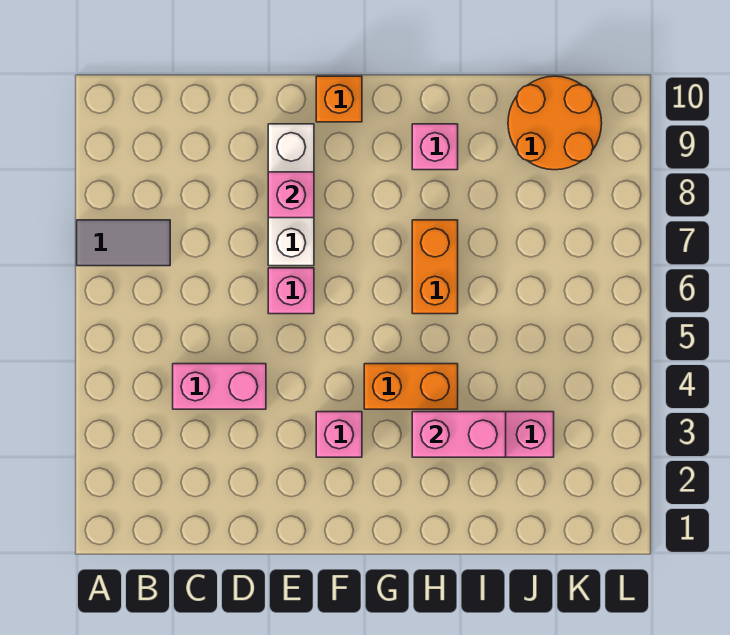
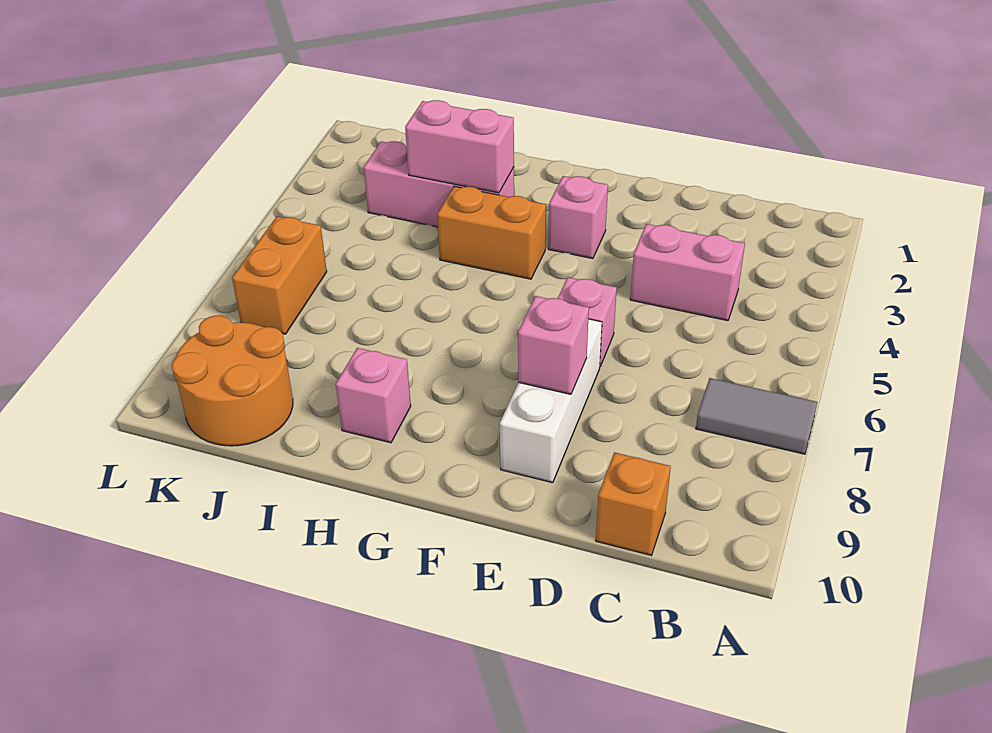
orange 1x1 brick [316,76,362,122] -> orange 1x1 brick moved to [596,452,671,555]
orange 1x2 brick [412,220,458,314] -> orange 1x2 brick moved to [232,217,327,334]

